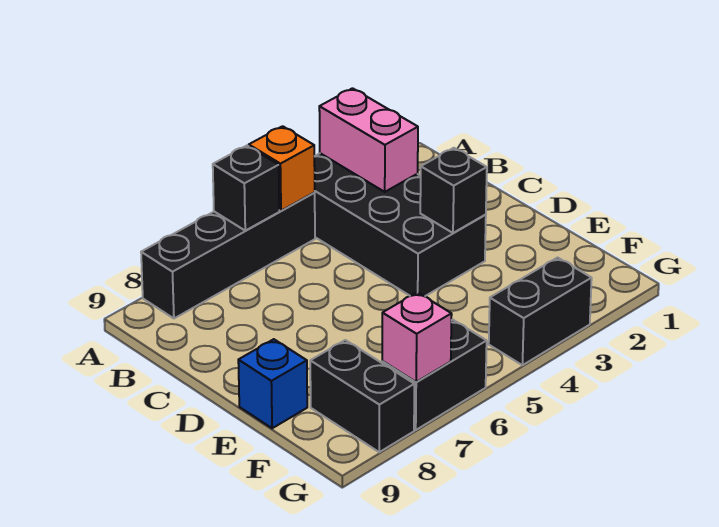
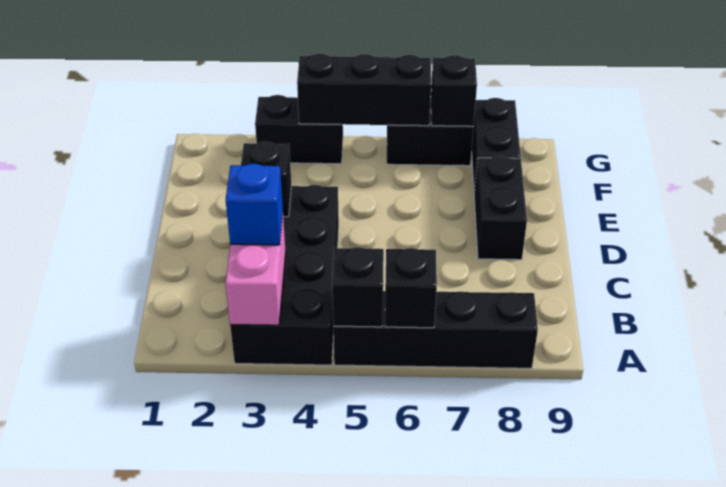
orange 1x1 brick [249,126,315,211] -> black 1x1 brick [332,247,384,327]
none -> black 1x2 brick [474,156,527,260]
blue 1x1 brick [238,339,307,428] -> blue 1x1 brick moved to [226,164,283,245]
none -> black 1x3 brick [297,54,431,126]
pink 1x1 brick [382,292,452,382] -> black 1x1 brick [431,55,477,126]

